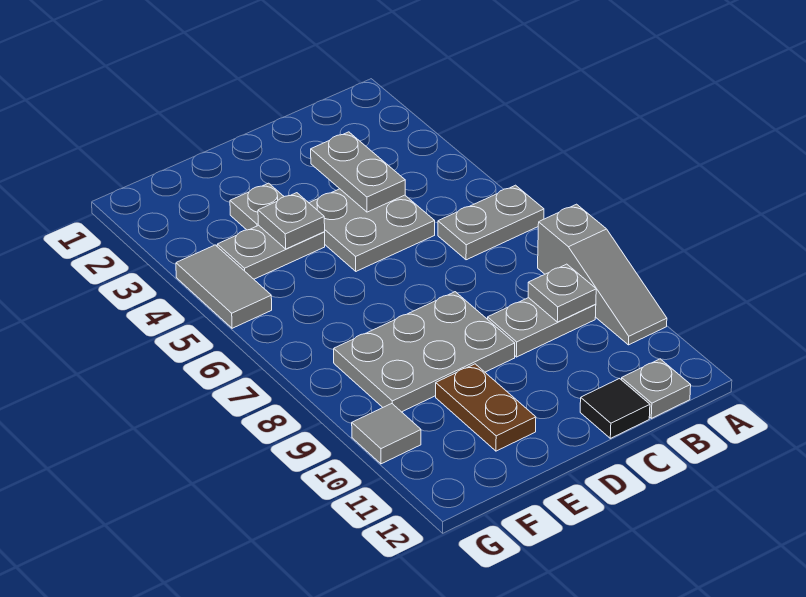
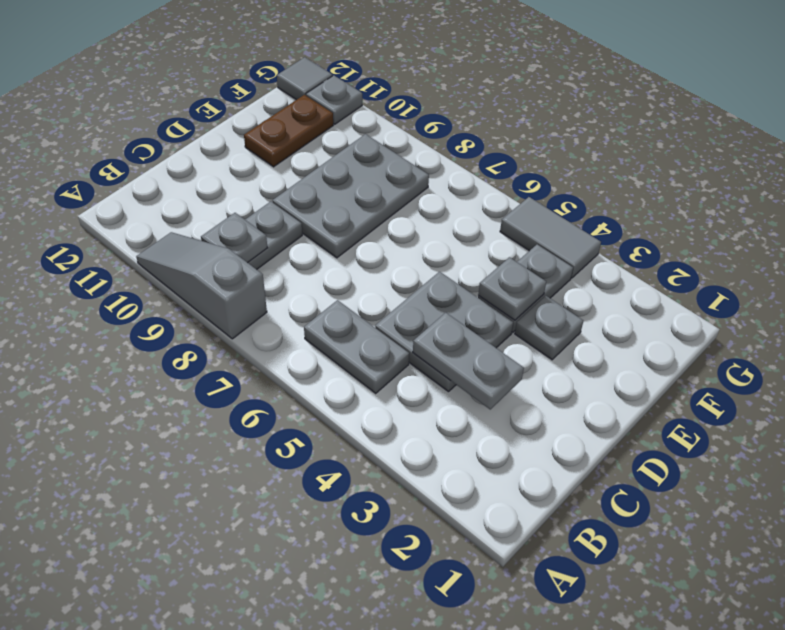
grey 1x2 plate [438,185,544,260] -> grey 1x2 plate turned to [304,300,409,393]
grey 1x1 plate [621,359,691,418] -> grey 1x1 plate moved to [306,75,362,124]
black 1x1 tile [580,378,650,438] -> none
brown 1x2 plate [436,364,536,451] -> brown 1x2 plate turned to [244,95,333,167]
grey 1x1 tile [352,404,421,464] -> grey 1x1 tile moved to [277,57,332,100]

